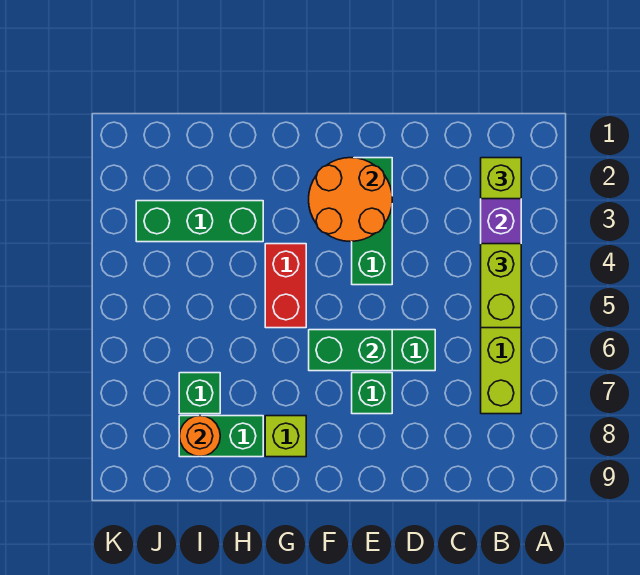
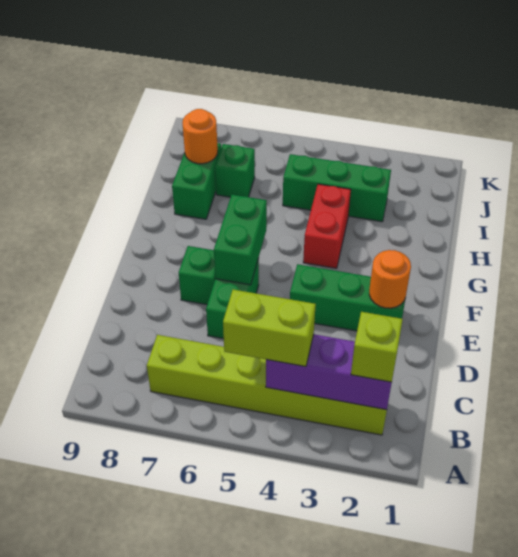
orange 2x2 round brick [309,158,392,242] -> orange 1x1 round brick [369,250,411,308]
red 1x2 brick [265,244,306,328] -> red 1x2 brick turned to [303,184,351,268]
lime 1x1 brick [265,416,306,457] -> none
green 1x3 brick [136,201,263,242] -> green 1x3 brick turned to [283,154,391,222]

